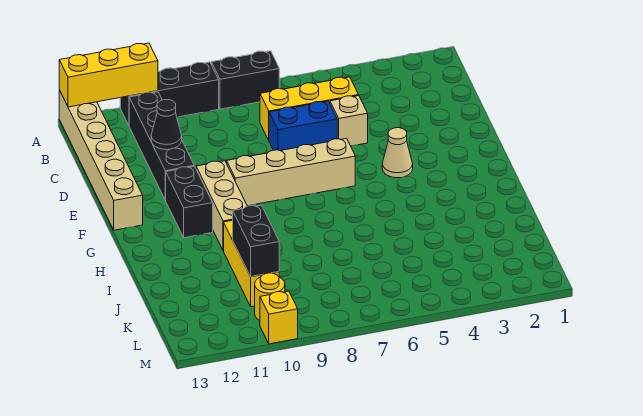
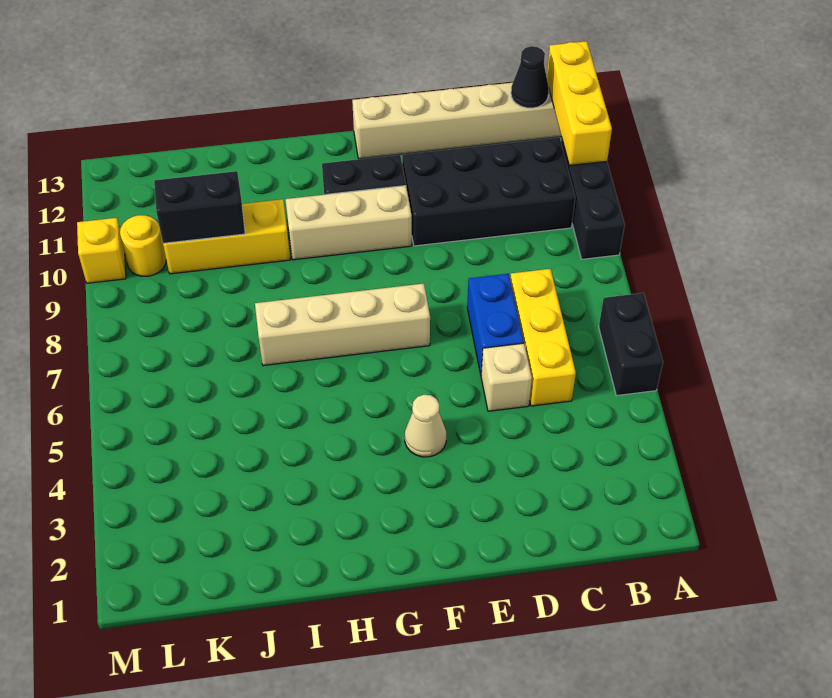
black 1x2 brick [211,51,279,109] -> black 1x2 brick moved to [599,293,663,396]
black 1x4 brick [129,92,194,200] -> black 2x4 brick [402,137,575,246]
black 1x1 cone [151,100,182,150] -> black 1x1 cone moved to [511,46,549,108]
tan 1x4 brick [227,138,355,206] -> tan 1x4 brick turned to [255,284,430,366]

